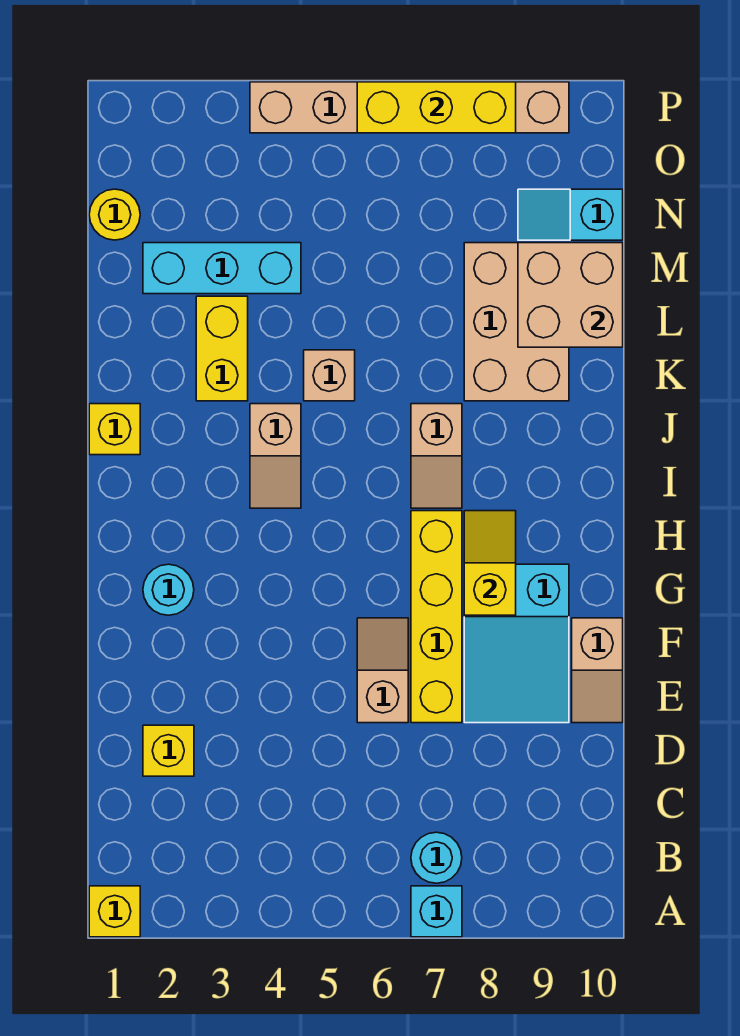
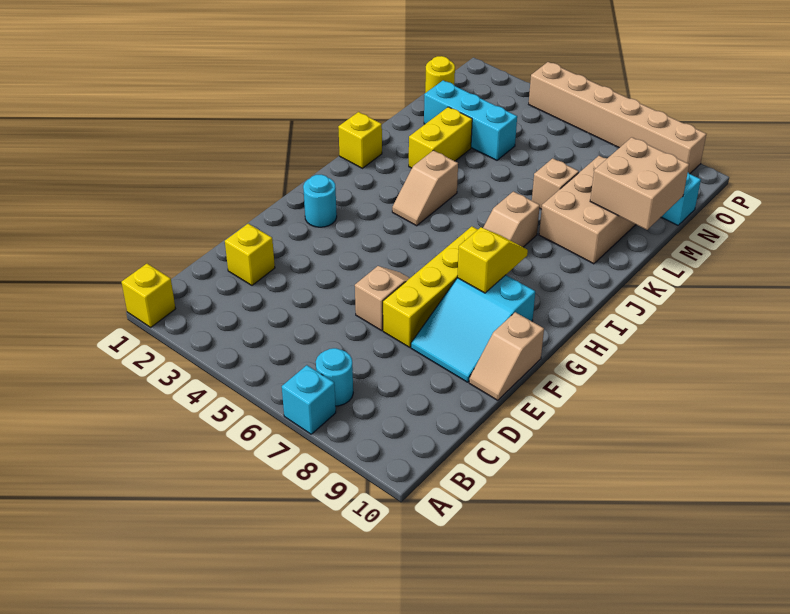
tan 1x1 brick [304,350,355,401] -> tan 1x1 brick moved to [532,158,579,209]
yellow 1x3 brick [357,82,516,133] -> none

